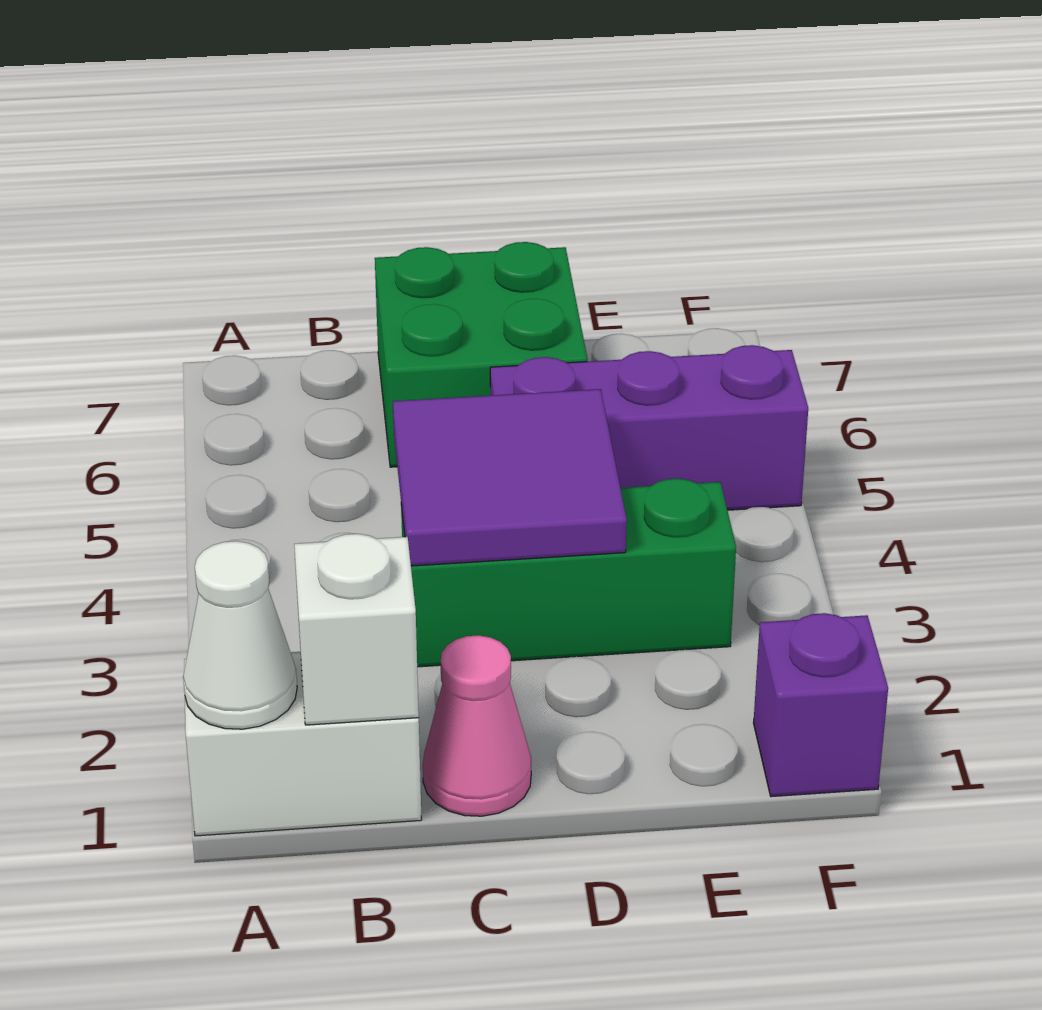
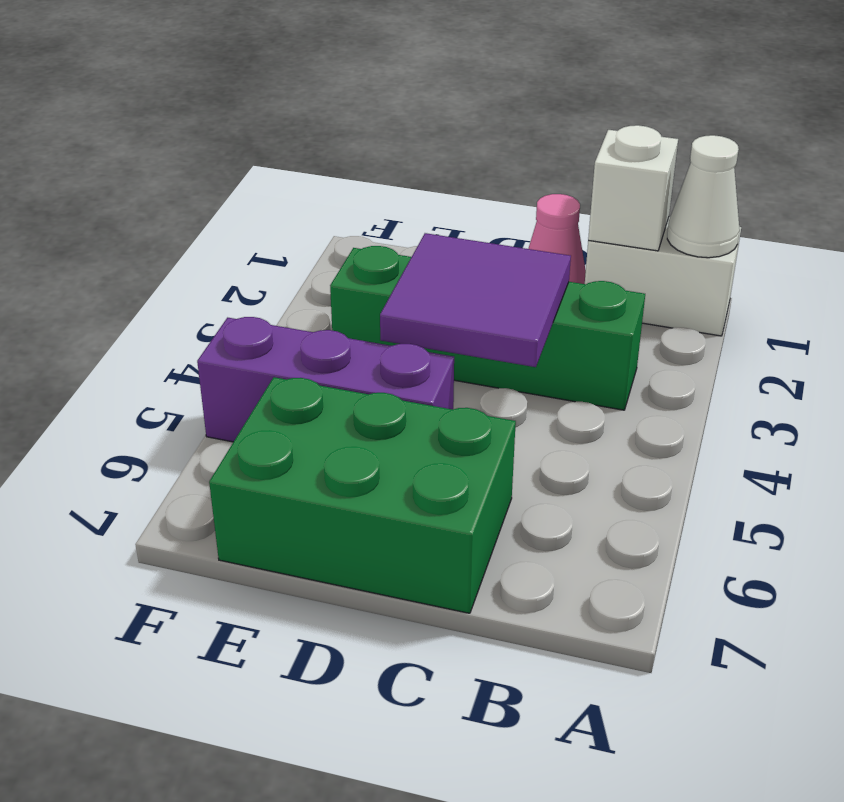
green 1x3 brick [401,478,736,667] -> green 1x4 brick [330,246,645,410]
green 2x2 brick [375,242,588,467] -> green 2x3 brick [209,377,516,613]
purple 1x1 brick [753,613,888,797] -> none

